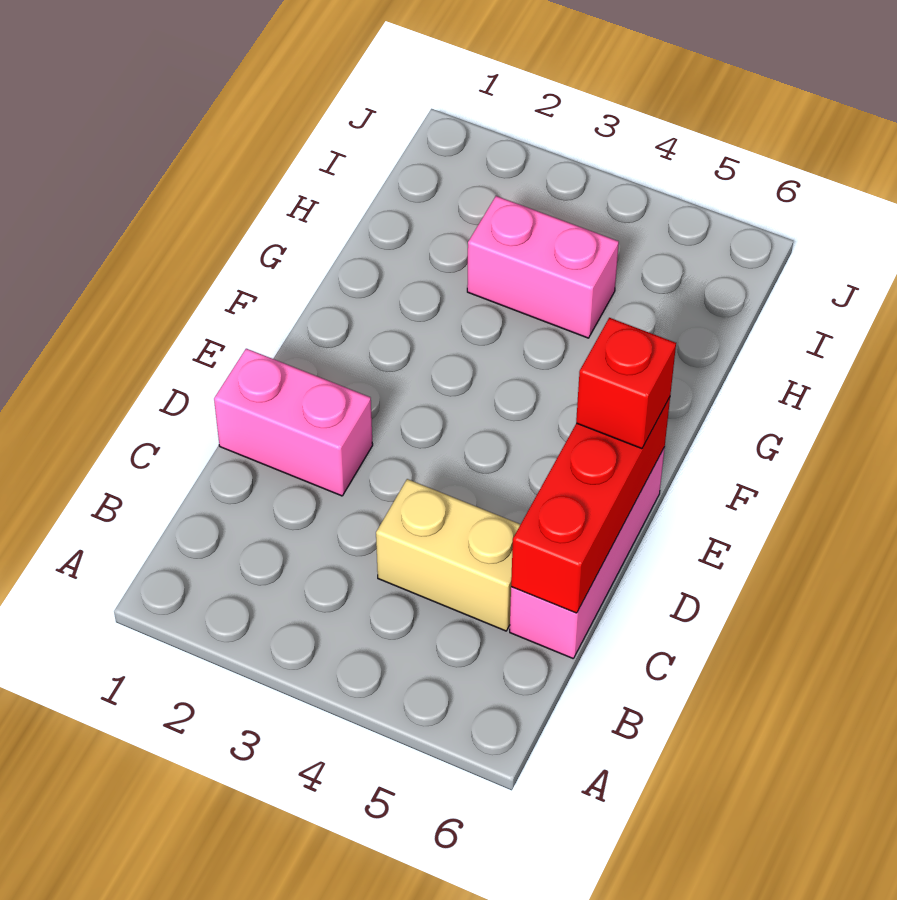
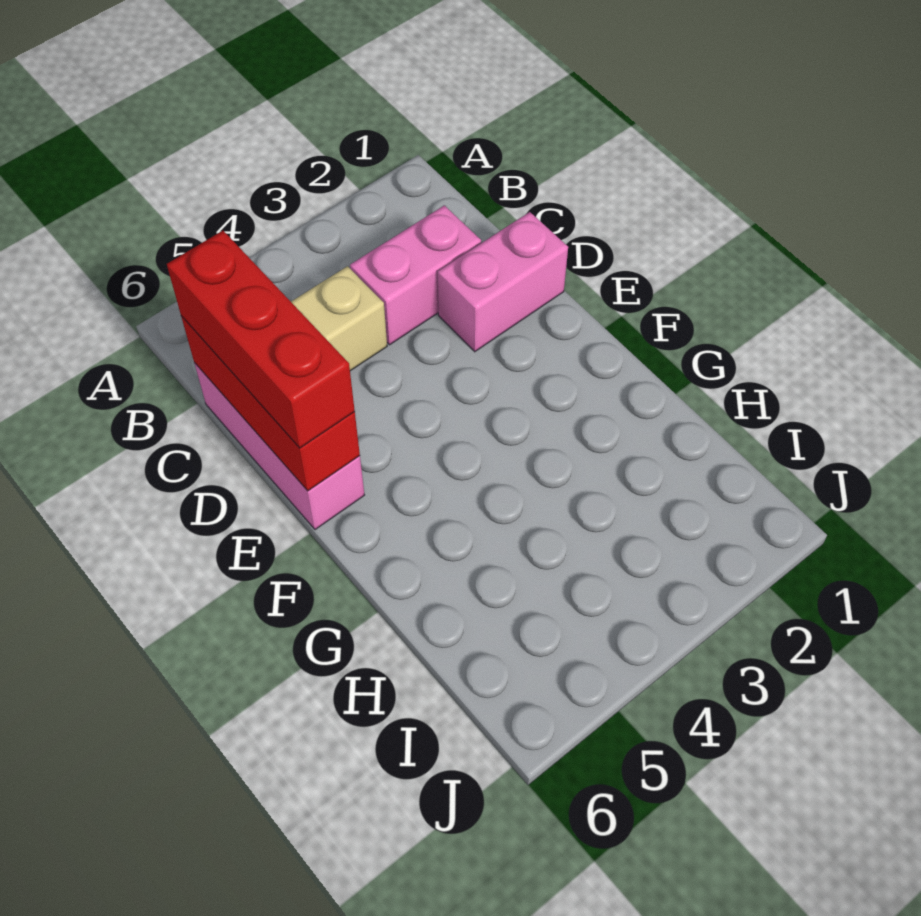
red 1x1 brick [576,318,676,449] -> red 1x3 brick [167,231,355,448]
pink 1x2 brick [467,196,619,338] -> pink 1x2 brick moved to [350,205,481,345]

